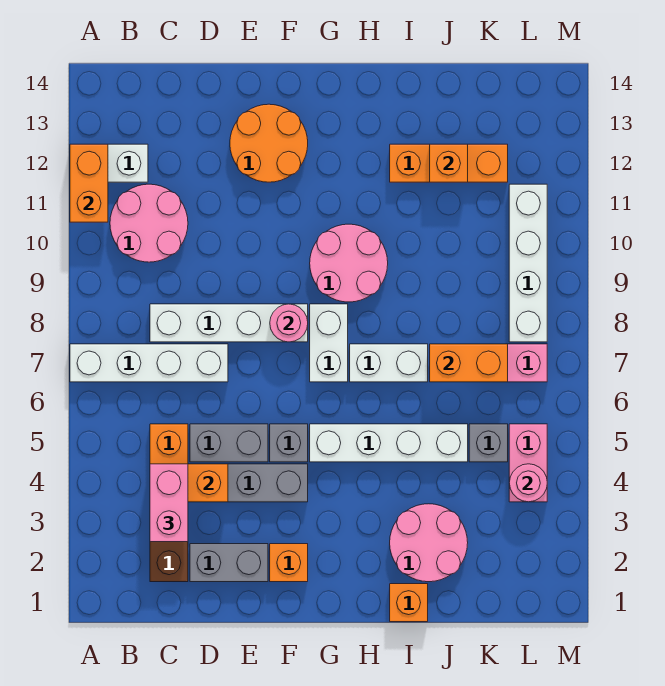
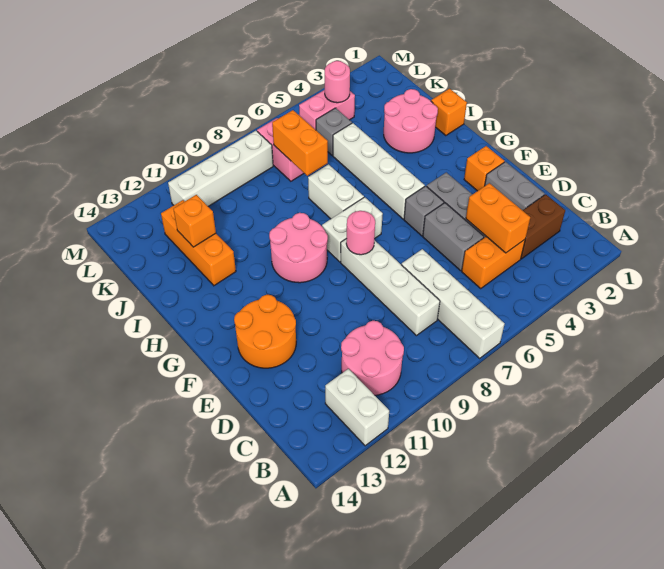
orange 1x2 brick [70,144,108,222] -> none
pink 1x2 brick [150,464,188,542] -> none

